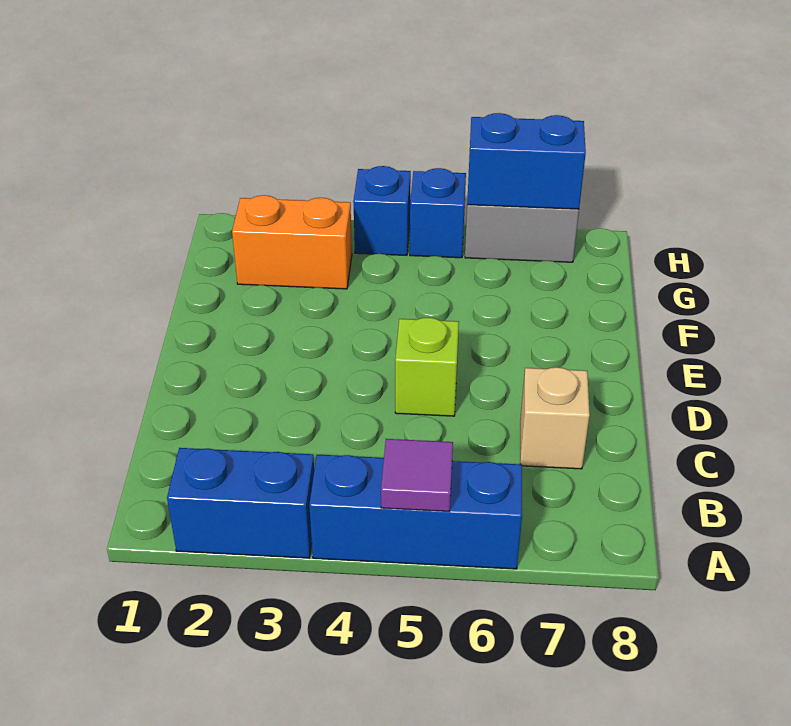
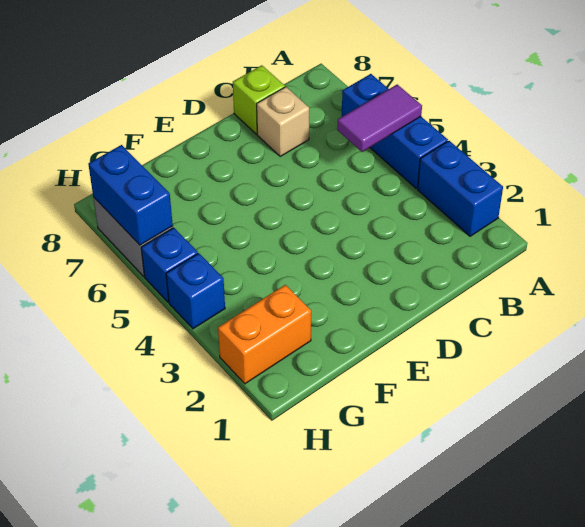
purple 1x1 tile [381,439,453,511] -> purple 1x2 tile [337,85,422,152]
lime 1x1 brick [395,317,459,416] -> lime 1x1 brick moved to [233,65,285,134]
orange 1x2 brick [232,195,352,289] -> orange 1x2 brick turned to [218,285,311,384]

